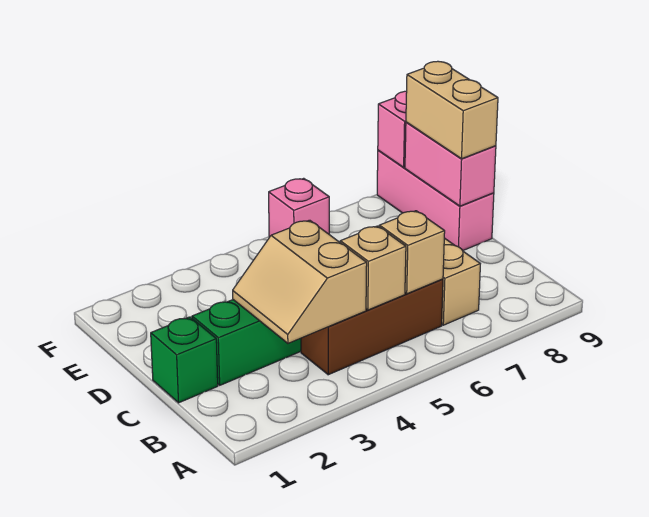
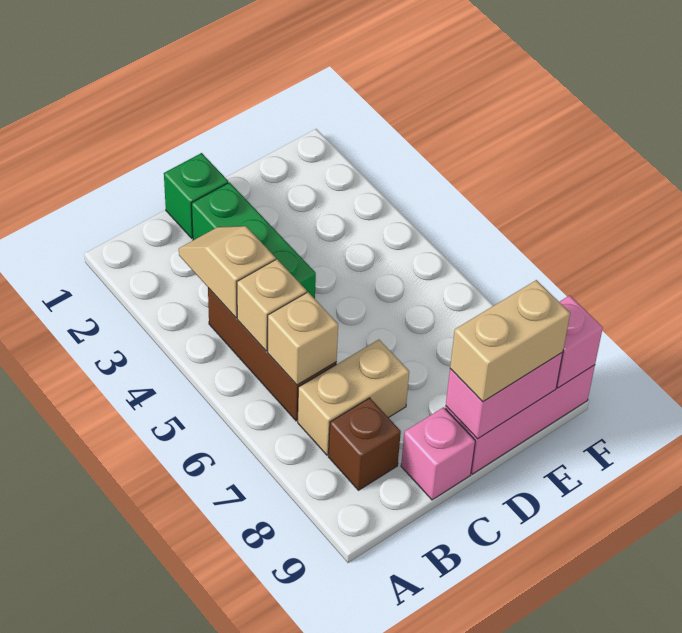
tan 2x2 slope [233,220,367,343] -> tan 1x2 slope [179,226,276,318]
none -> brown 1x1 brick [328,398,401,490]
pink 1x1 brick [269,178,329,237] -> pink 1x1 brick moved to [401,407,475,500]

